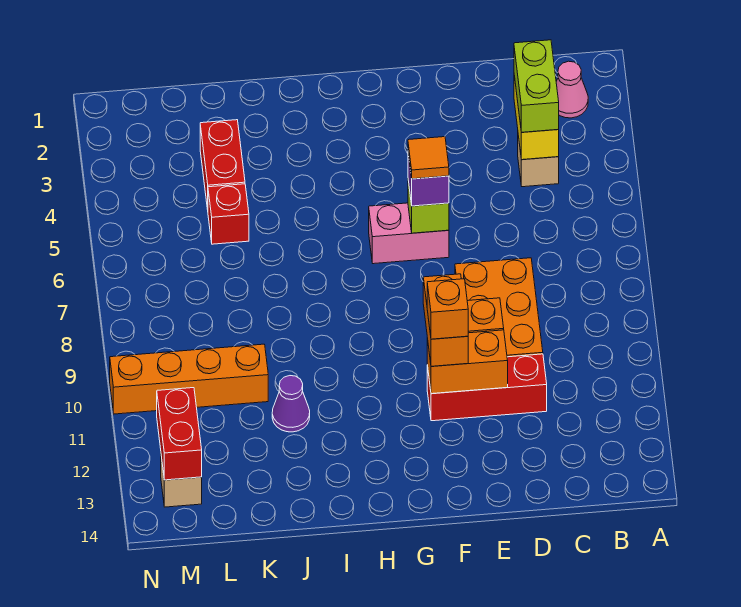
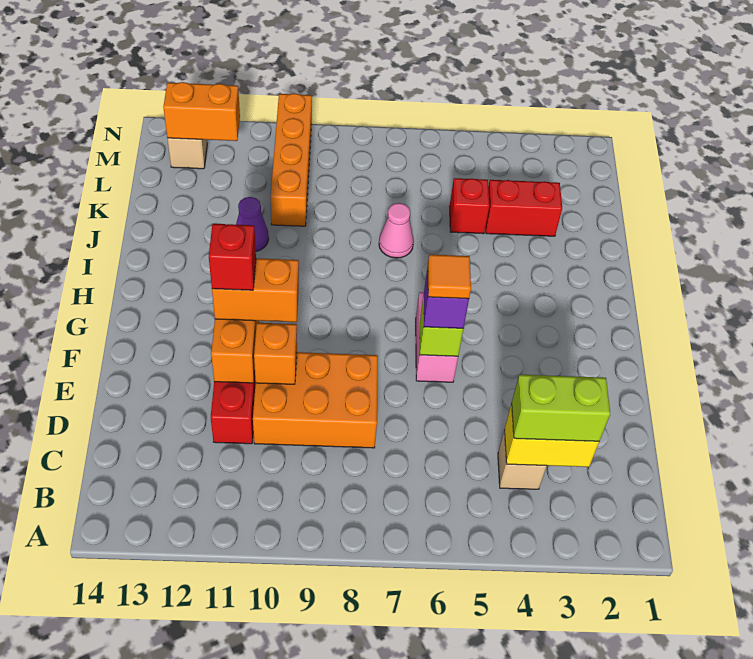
pink 1x1 cone [556,61,588,118] -> pink 1x1 cone moved to [379,203,414,258]
orange 1x1 brick [427,279,468,339] -> red 1x1 brick [209,224,256,290]
red 1x2 brick [157,388,202,480] -> orange 1x2 brick [163,82,240,141]

